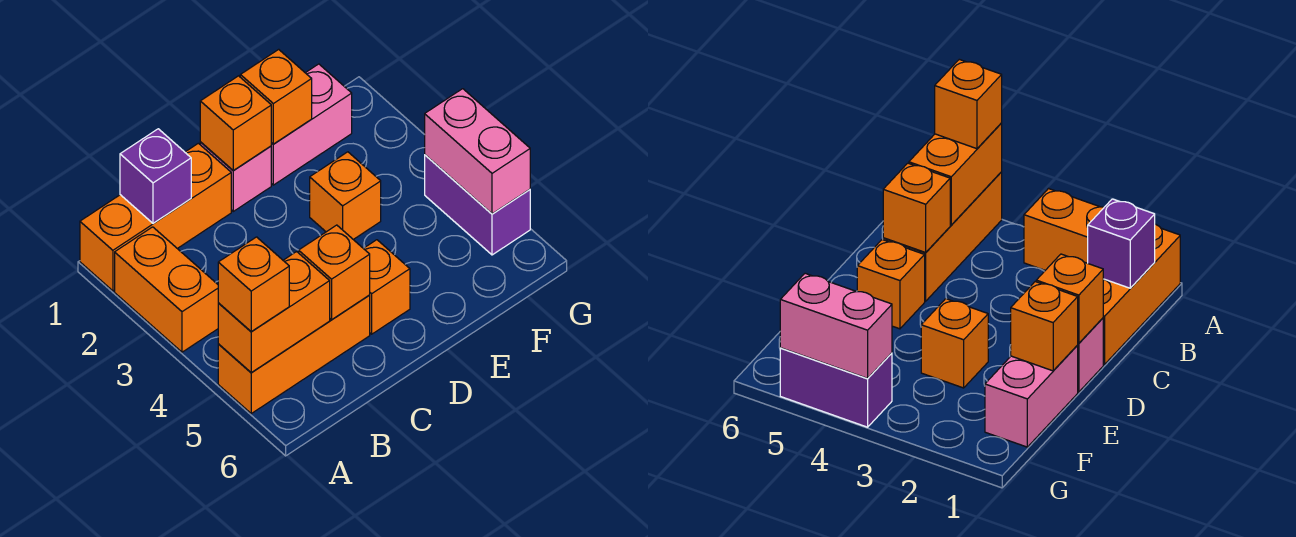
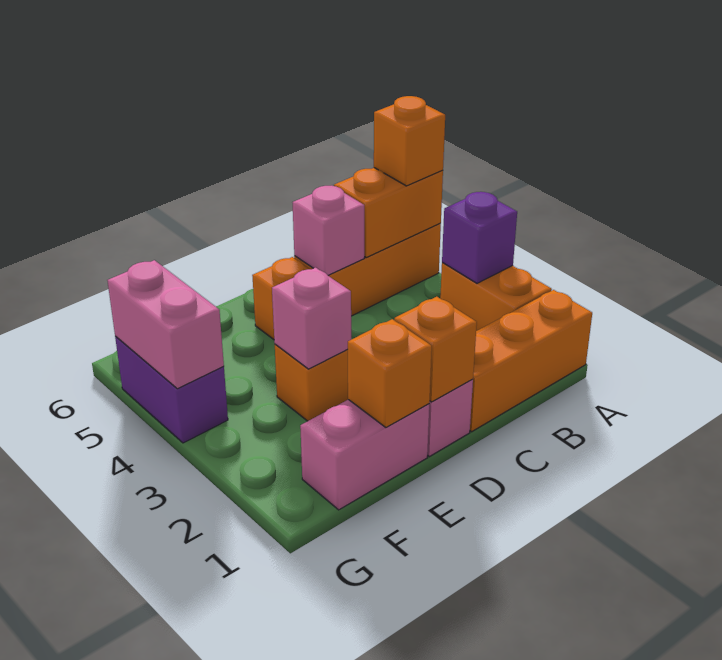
purple 1x1 brick [120,129,191,223] -> purple 1x1 brick moved to [442,192,517,283]
orange 1x1 brick [299,225,370,320] -> pink 1x1 brick [292,186,364,275]
none -> pink 1x1 brick [272,268,351,369]

